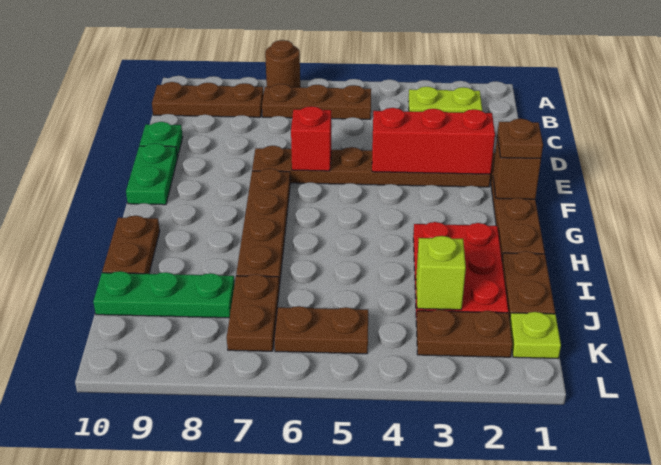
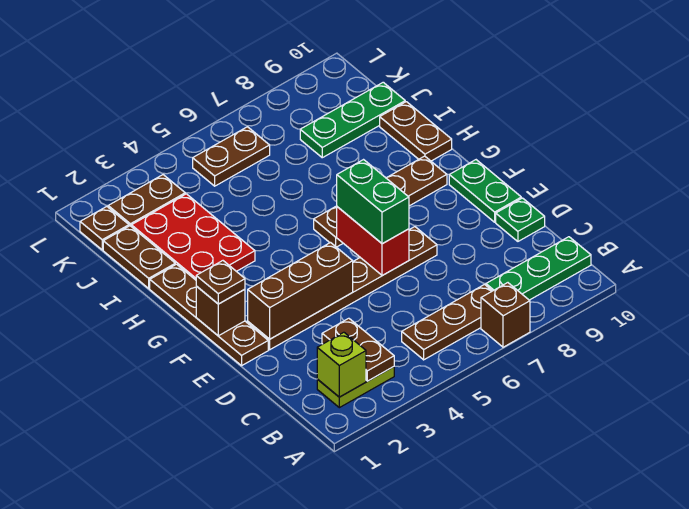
brown 1x1 round brick [265,40,300,87] -> brown 1x1 brick [481,283,530,347]
brown 1x3 plate [152,82,263,117] -> green 1x3 plate [486,237,591,300]
red 1x3 brick [372,108,495,174] -> brown 1x3 brick [248,243,353,339]
red 1x1 brick [291,106,331,171] -> red 1x2 brick [337,207,409,276]
none -> green 1x2 brick [337,160,409,244]
brown 1x4 plate [236,168,290,287] -> brown 1x4 plate turned to [314,156,447,247]
lime 1x1 brick [416,236,466,310] -> lime 1x1 brick moved to [317,332,366,397]
brown 1x2 plate [227,274,279,351] -> brown 1x2 plate moved to [322,318,394,381]
lime 1x1 plate [510,312,561,358] -> brown 1x1 plate [80,207,129,250]

